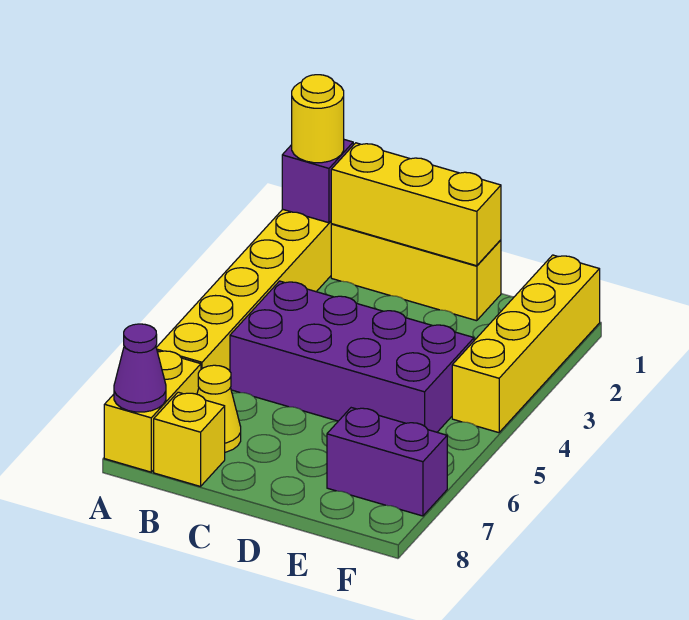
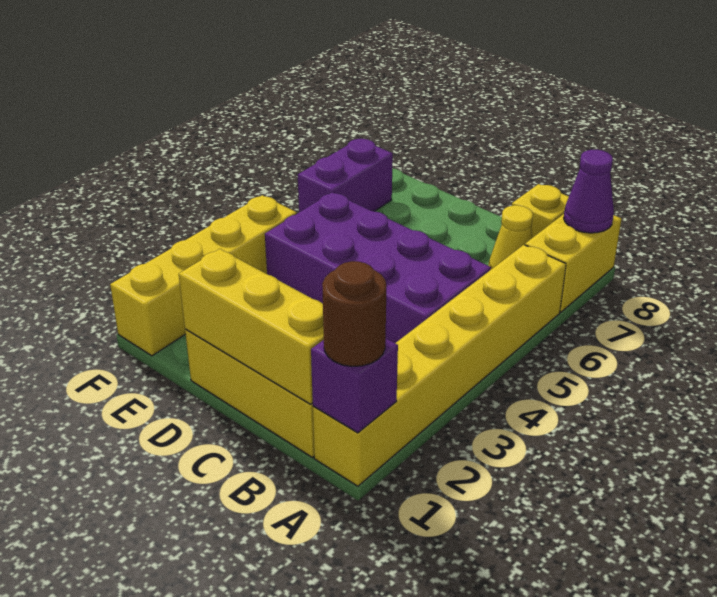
yellow 1x1 round brick [292,75,344,163] -> brown 1x1 round brick [322,261,386,366]
purple 1x2 brick [327,408,447,516] -> purple 1x2 brick turned to [298,139,393,212]

